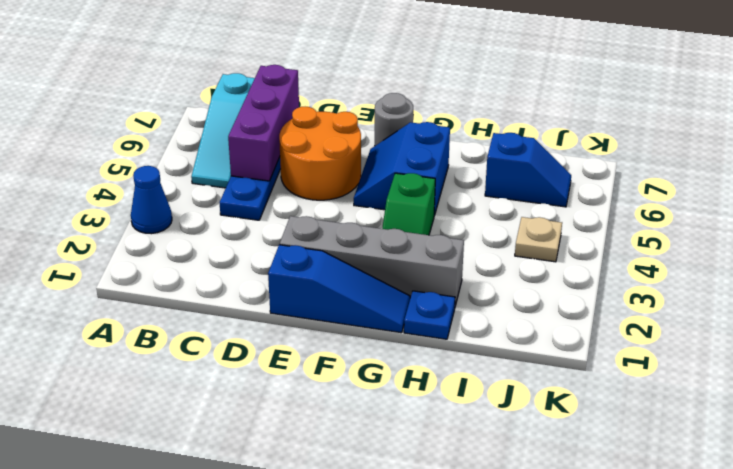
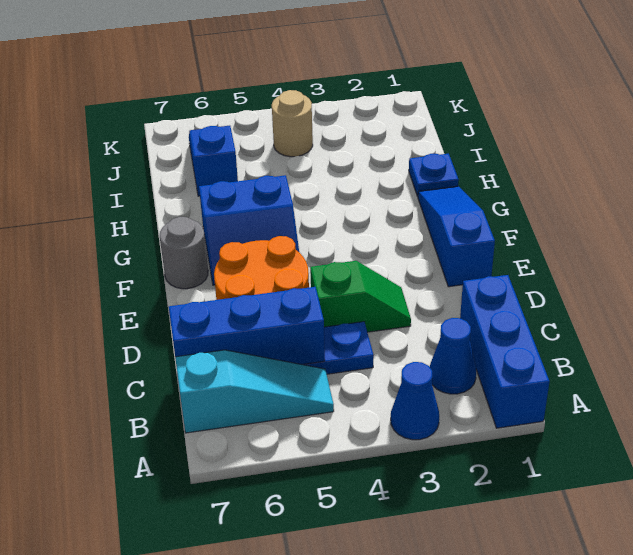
none -> blue 1x3 brick [460,275,550,428]
none -> blue 1x1 cone [430,318,476,394]
purple 1x3 brick [228,65,299,181] -> blue 1x3 brick [169,287,325,364]
grey 1x4 brick [280,216,464,306] -> none
green 1x2 slope [382,173,435,235] -> green 1x2 slope moved to [310,261,411,332]
tan 1x1 plate [515,217,562,262] -> tan 1x1 round brick [272,90,313,157]

